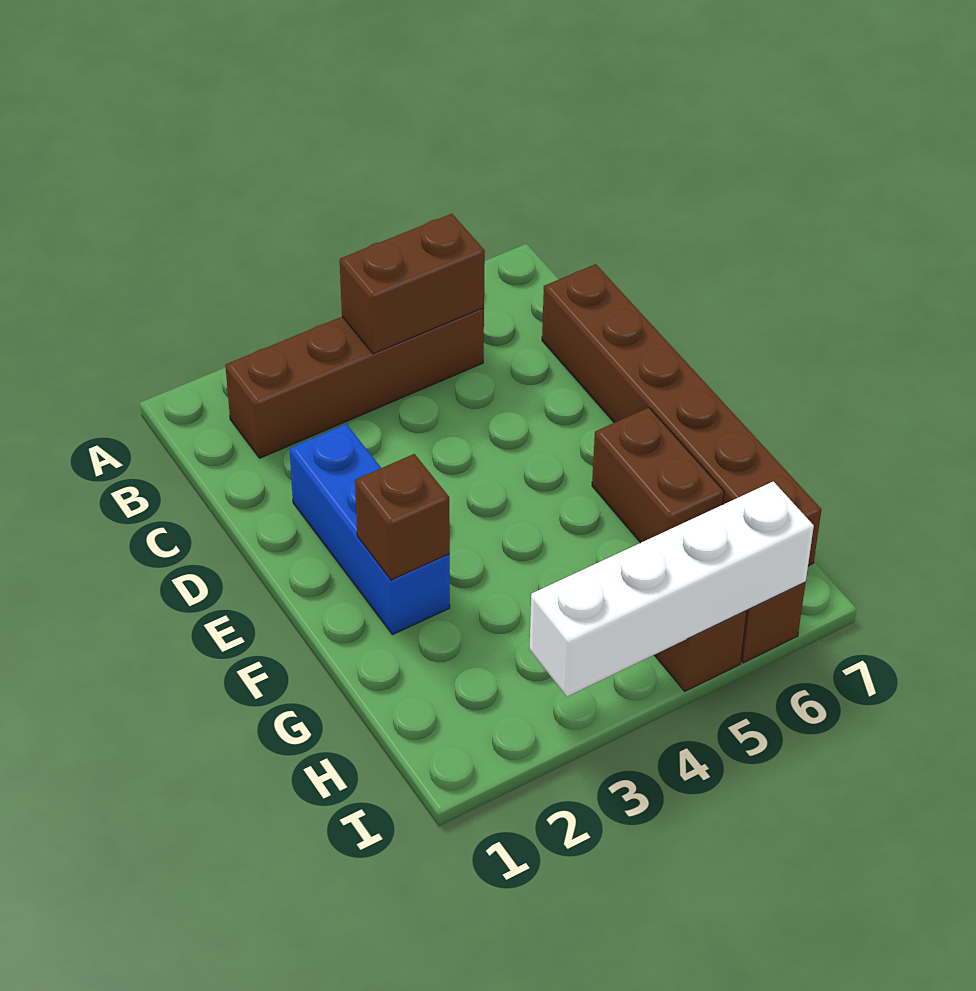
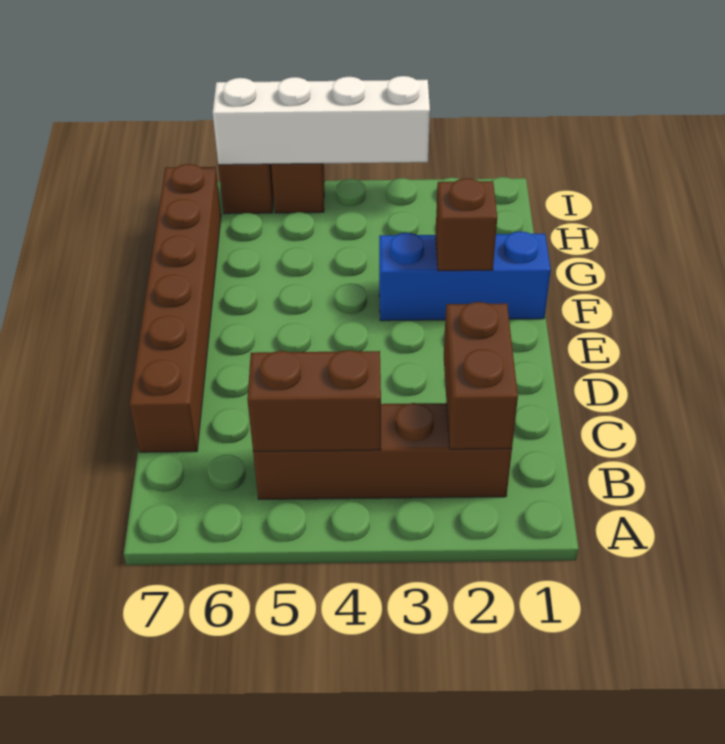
blue 1x3 brick [289,424,450,635] -> blue 1x3 brick turned to [379,231,551,321]
brown 1x2 brick [592,408,724,543] -> brown 1x2 brick moved to [444,302,518,449]

